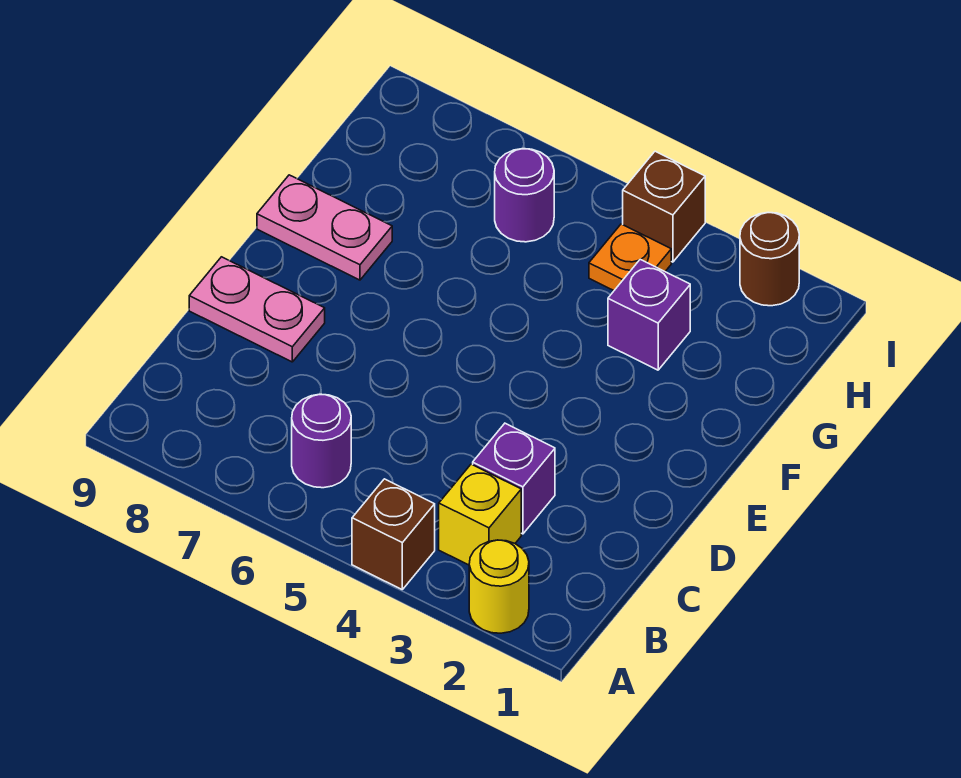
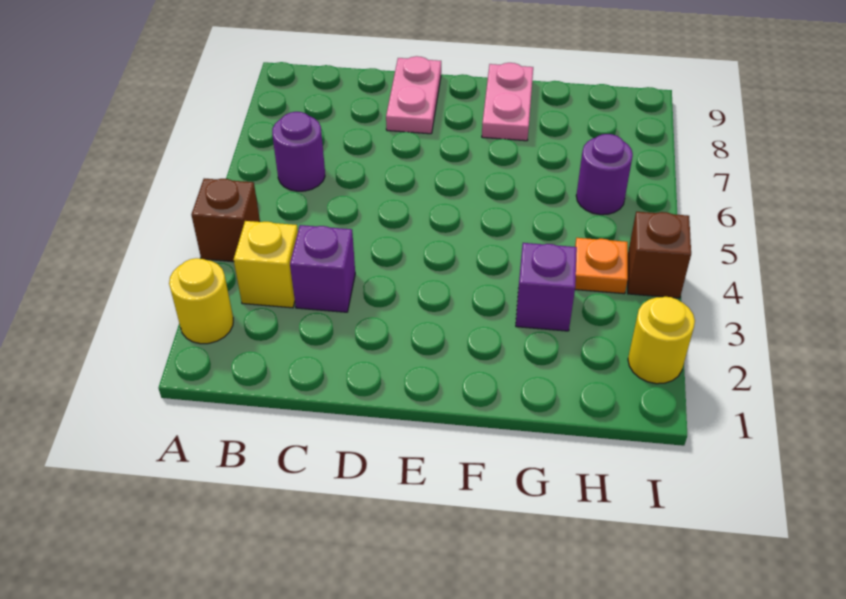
brown 1x1 round brick [740,213,799,306] -> yellow 1x1 round brick [628,297,695,384]

